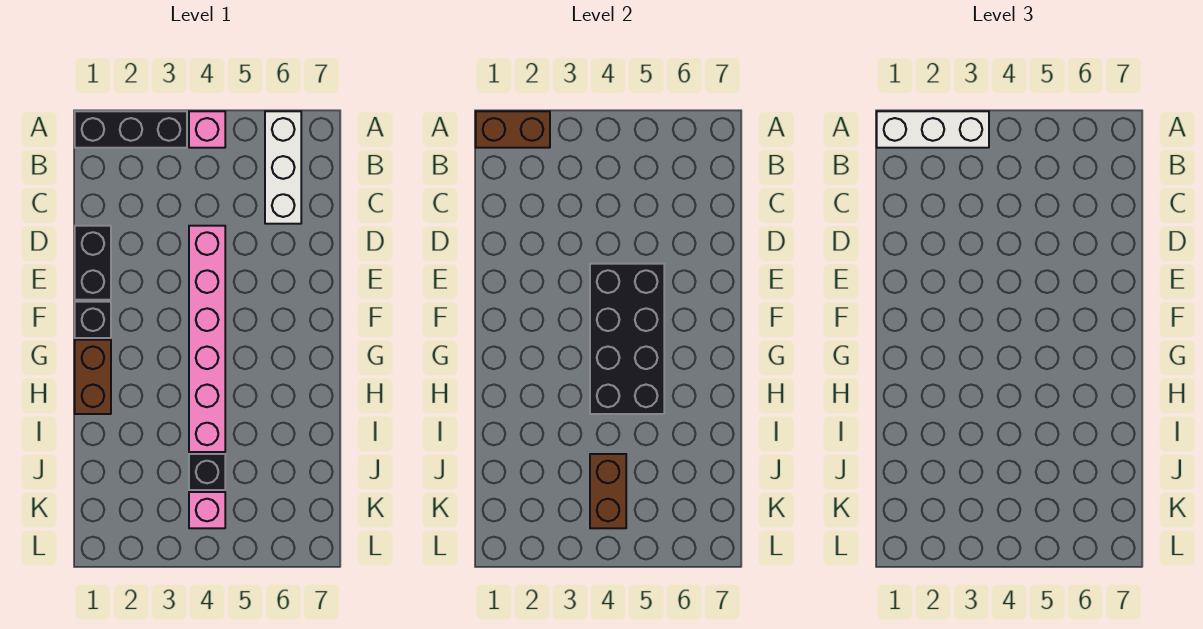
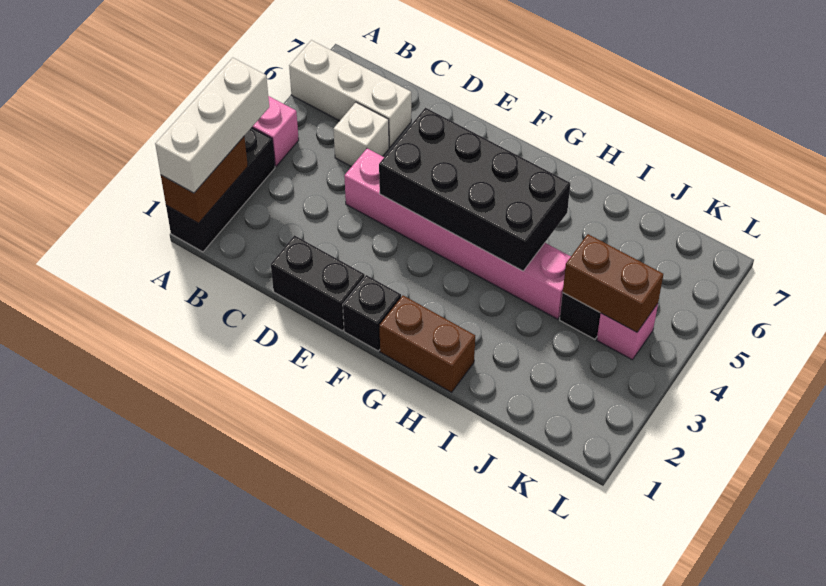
none -> white 1x1 brick [333,102,389,167]

